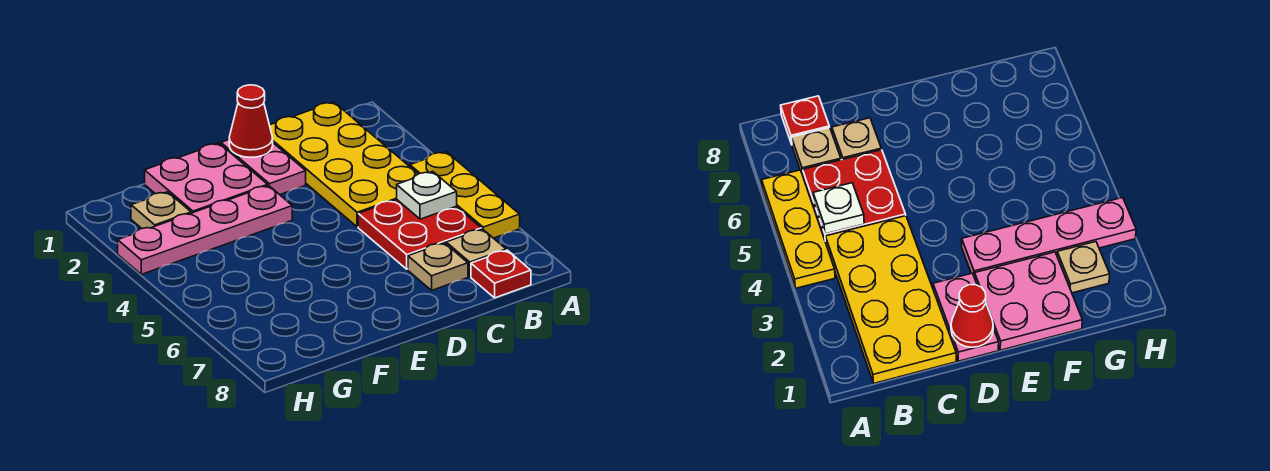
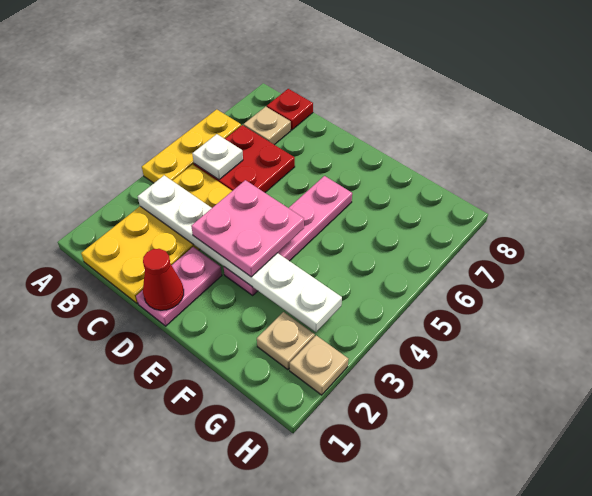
none -> white 1x6 plate [138,175,342,332]
tan 1x1 plate [408,243,468,290] -> tan 1x1 plate moved to [290,335,348,395]
pink 2x2 plate [145,143,268,213] -> pink 2x2 plate moved to [191,180,304,277]
pink 1x4 plate [118,186,292,274] -> pink 1x4 plate turned to [224,176,352,295]

